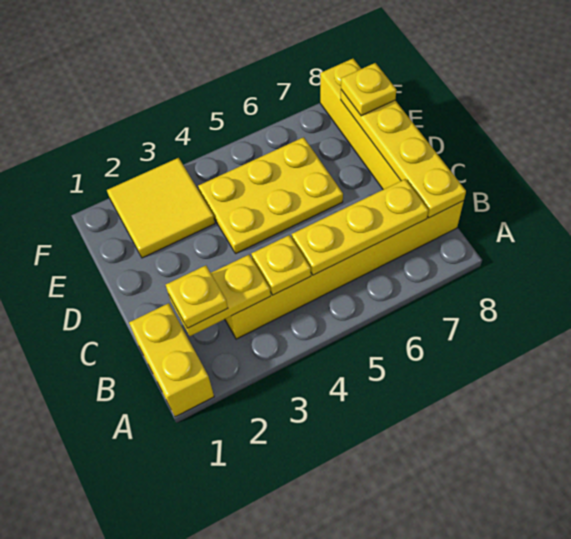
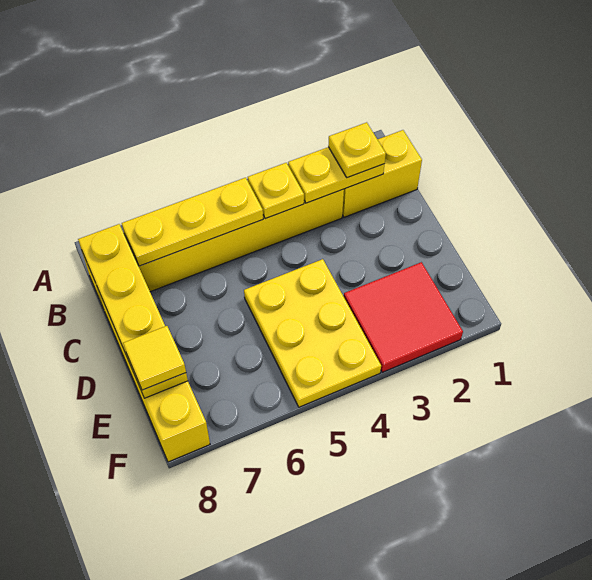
yellow 1x2 brick [129,303,214,417] -> yellow 1x2 brick turned to [342,130,422,217]
yellow 2x3 plate [198,137,343,254] -> yellow 2x3 plate turned to [244,259,381,407]
yellow 2x2 tile [107,158,215,258] -> red 2x2 tile [344,262,463,372]
yellow 1x1 plate [341,63,396,116] -> yellow 1x1 tile [123,326,186,390]

